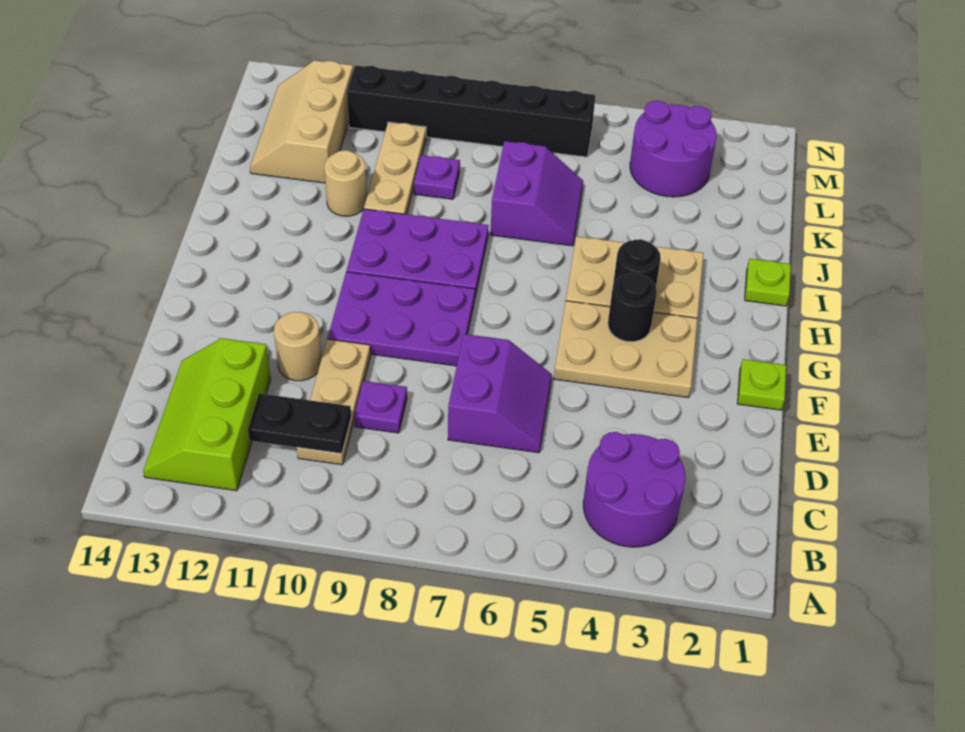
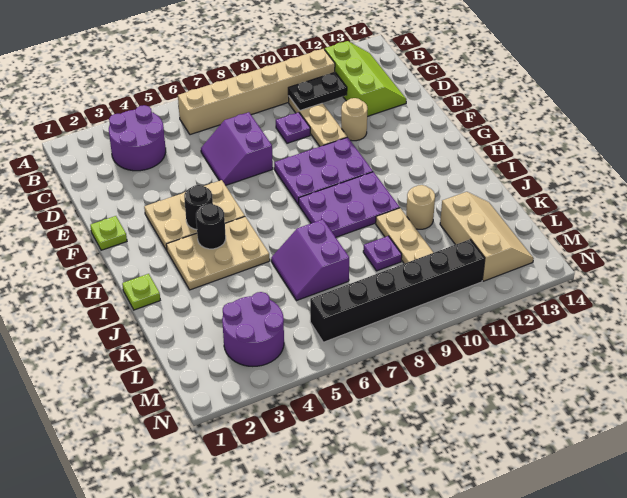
none -> tan 1x6 brick [178,49,335,135]

